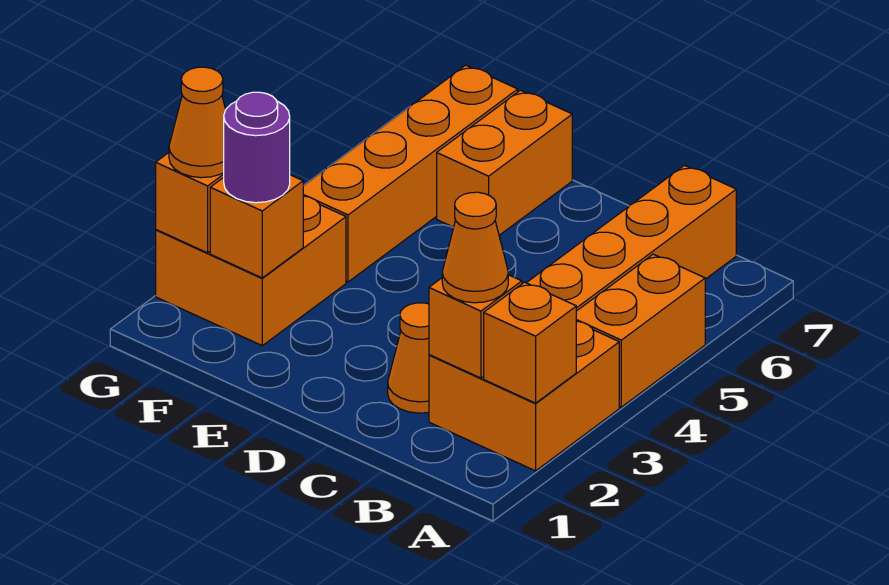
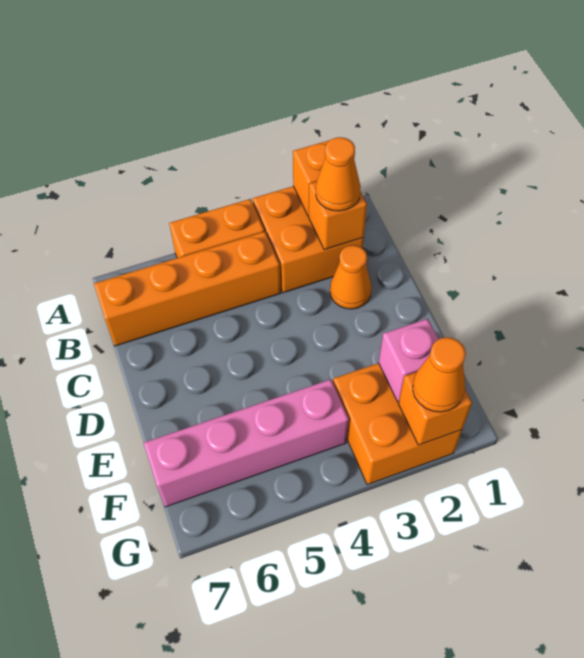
orange 1x2 brick [437,90,572,235] -> none
orange 1x1 brick [210,175,303,278] -> pink 1x1 brick [379,319,439,402]
purple 1x1 round brick [224,92,290,203] -> none
orange 1x4 brick [303,65,518,282] -> pink 1x4 brick [144,379,349,507]

